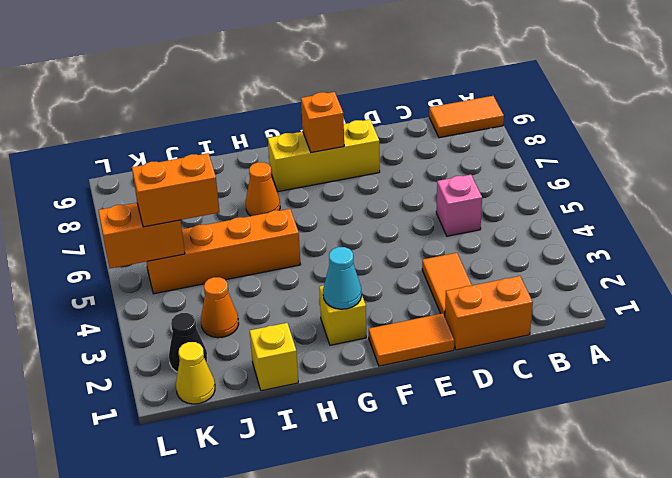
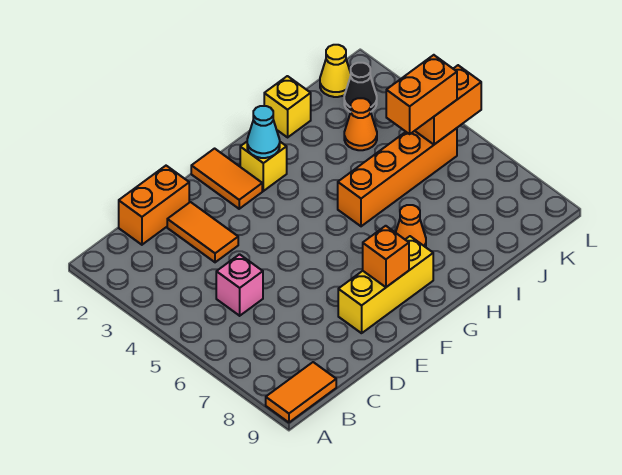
orange 1x2 tile [369,313,454,366] -> orange 1x2 tile turned to [191,149,262,209]

